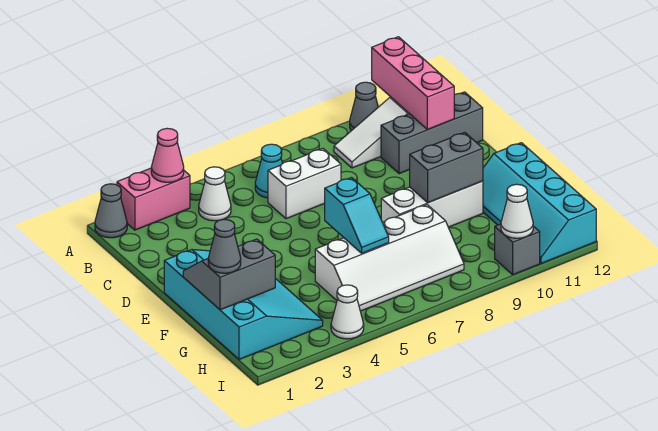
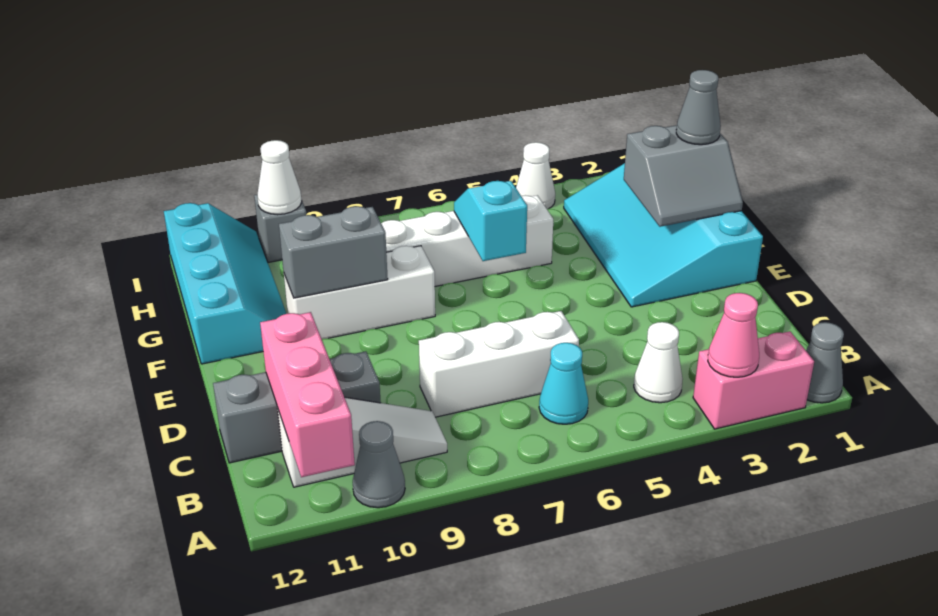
white 1x2 brick [268,149,341,219] -> white 1x3 brick [419,311,579,417]

